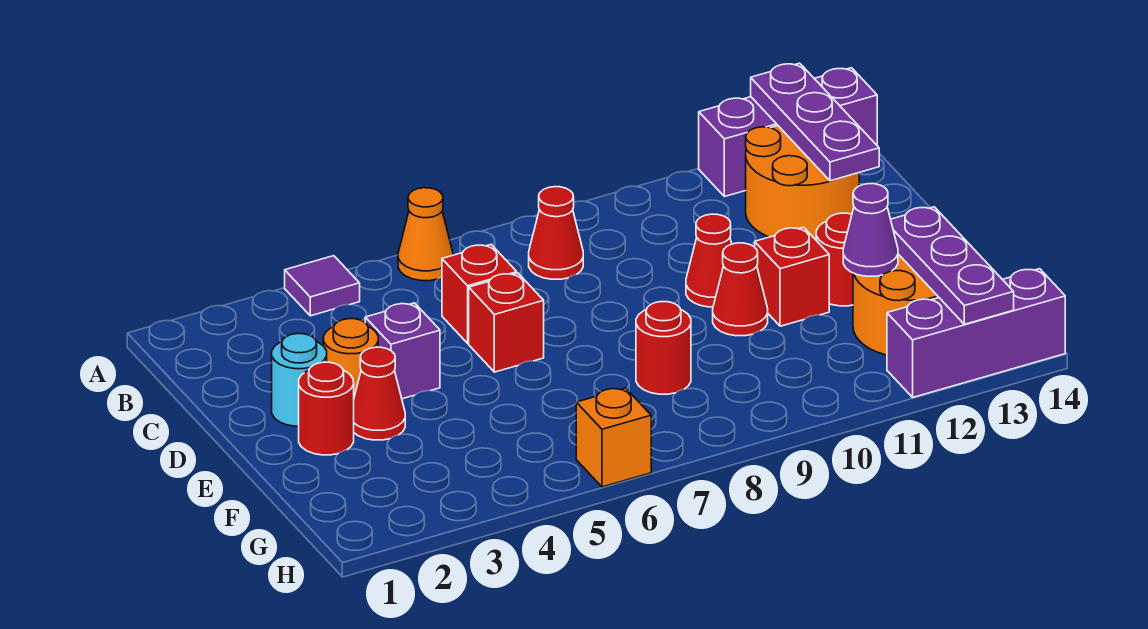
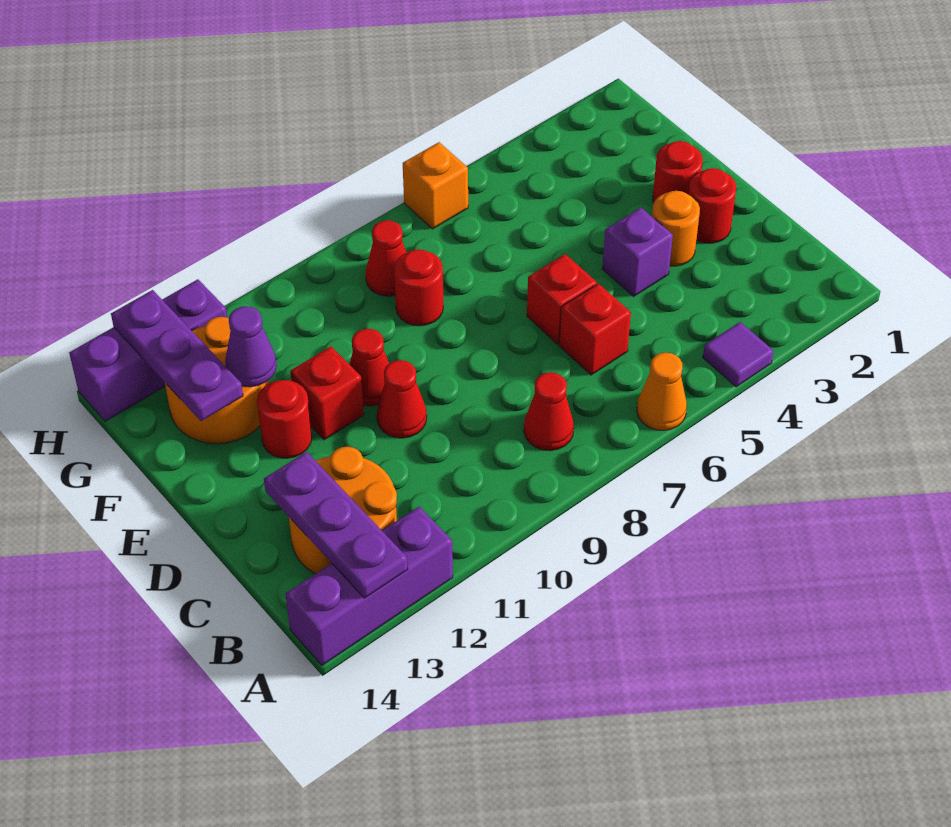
cyan 1x1 round brick [272,334,327,426] -> red 1x1 round brick [688,168,736,243]
red 1x1 cone [354,347,405,440] -> red 1x1 cone moved to [365,220,406,296]

